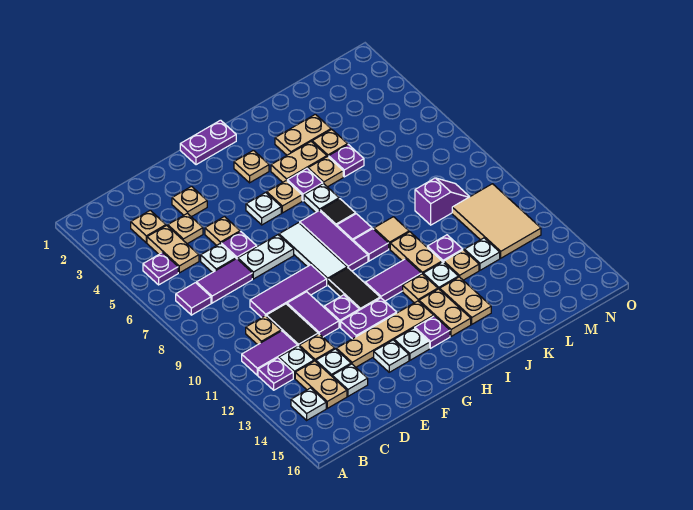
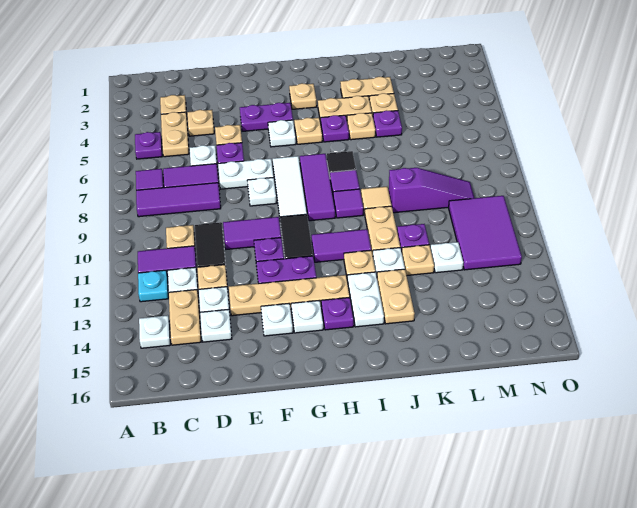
purple 1x1 plate [258,358,293,390] -> cyan 1x1 plate [138,270,168,302]
purple 1x3 tile [250,265,327,318] -> purple 1x3 tile moved to [136,183,221,217]
tan 1x1 plate [172,186,207,217] -> none
purple 1x2 tile [287,292,339,337] -> purple 1x2 tile turned to [223,217,281,249]
purple 1x2 plate [180,120,236,165] -> purple 1x2 plate moved to [240,103,293,131]
white 1x1 plate [304,183,339,213] -> white 1x1 plate moved to [247,177,276,206]
tan 1x2 plate [419,289,471,336] -> white 1x2 plate [347,272,384,327]
purple 1x2 slope [415,178,470,225] -> purple 1x3 slope [389,168,474,213]
tan 2x3 tile [452,184,541,258] -> purple 2x3 tile [449,196,522,270]

